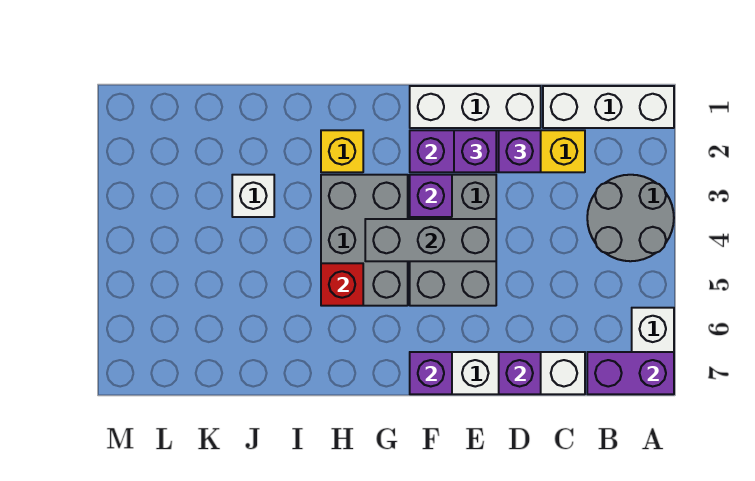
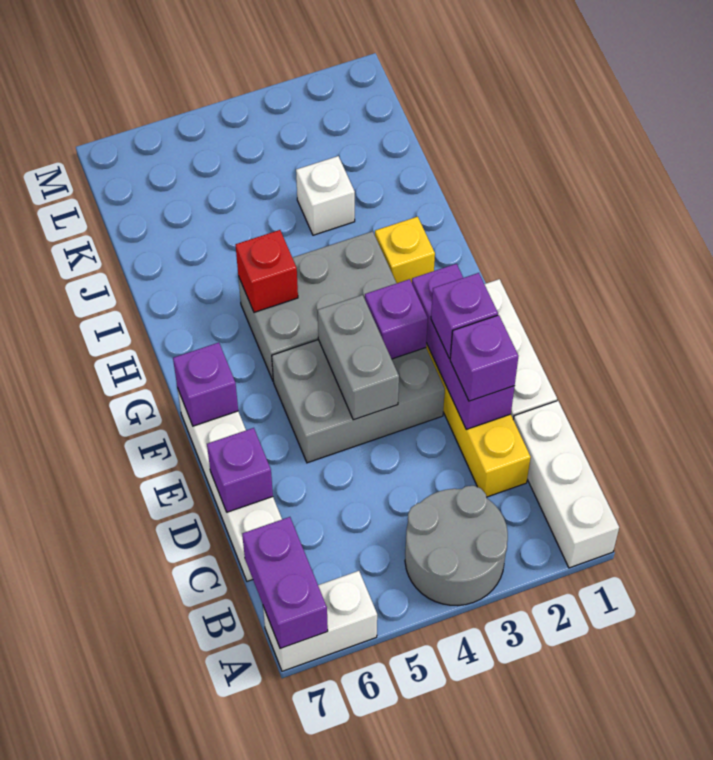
grey 1x3 brick [365,219,496,261] -> grey 1x2 brick [318,295,399,420]

